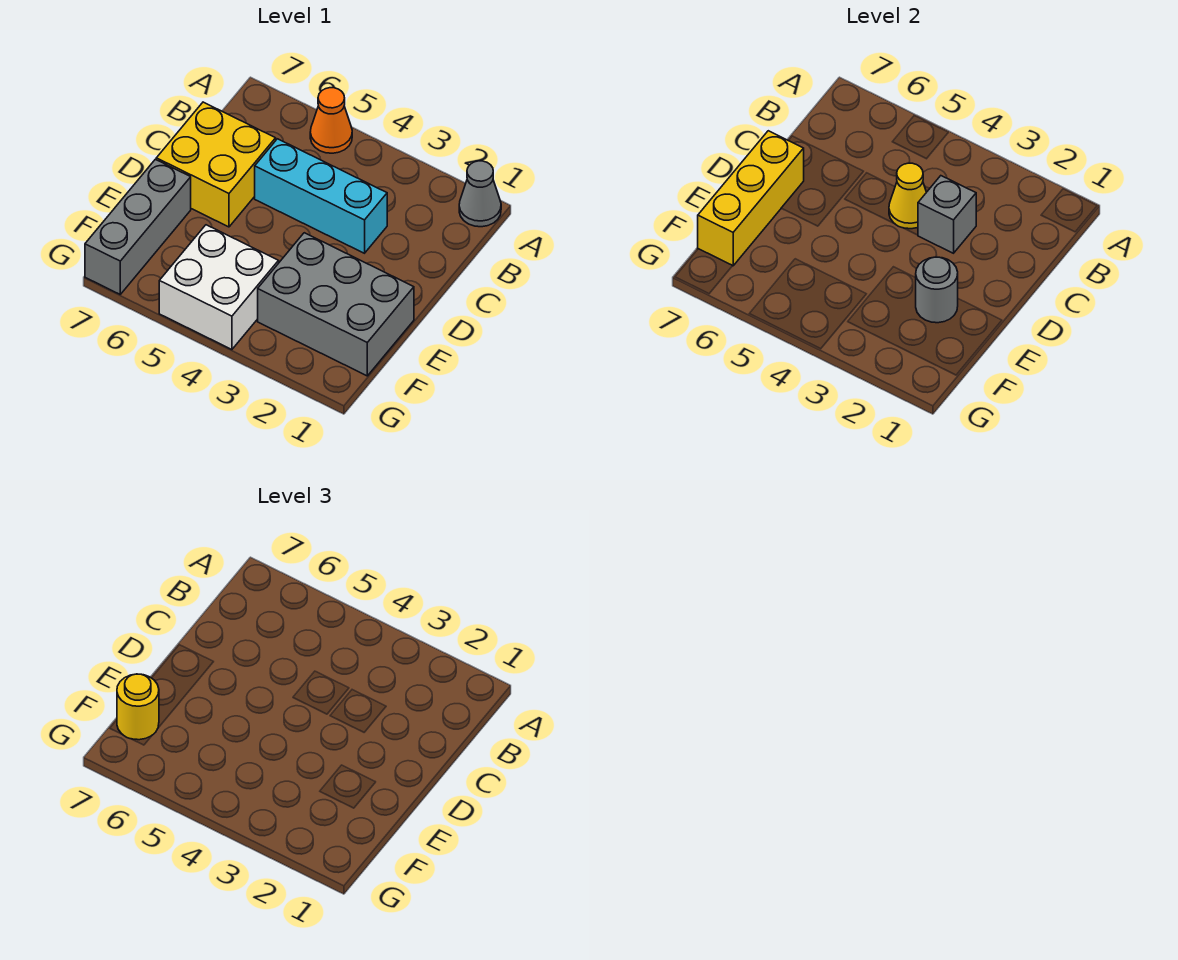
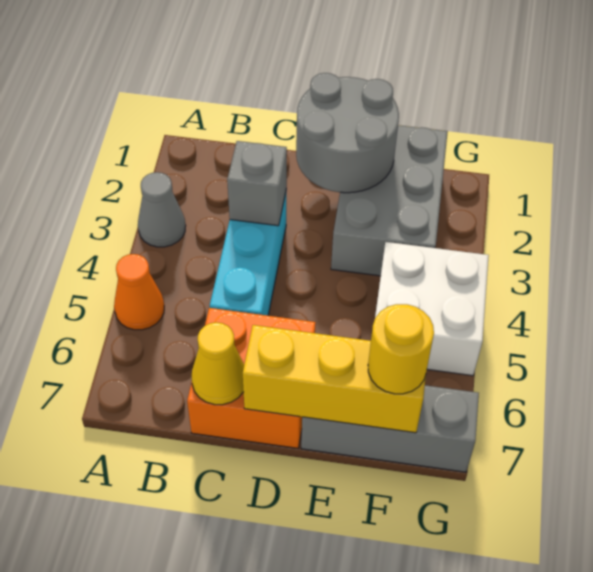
grey 1x1 cone [459,161,501,227] -> grey 1x1 cone moved to [138,172,186,247]
yellow 1x1 cone [889,163,926,229] -> yellow 1x1 cone moved to [192,322,244,405]
yellow 2x2 brick [156,102,276,227] -> orange 2x2 brick [187,308,316,448]
grey 1x1 round brick [916,257,958,323] -> grey 2x2 round brick [296,73,399,193]

